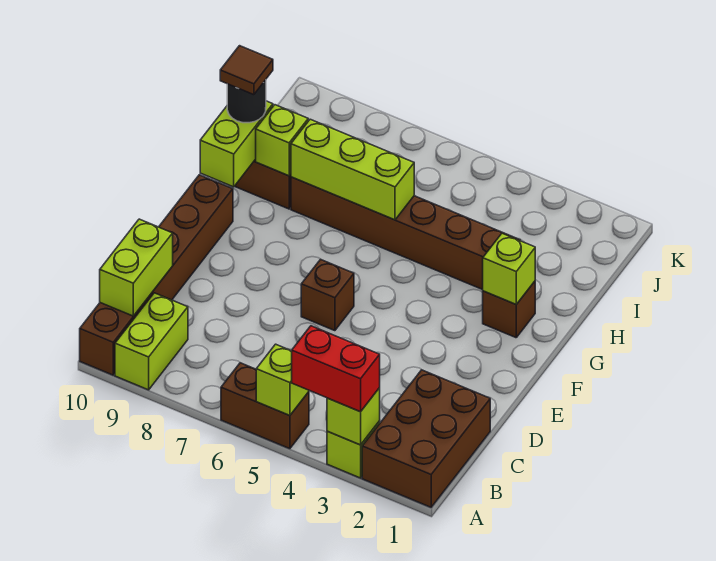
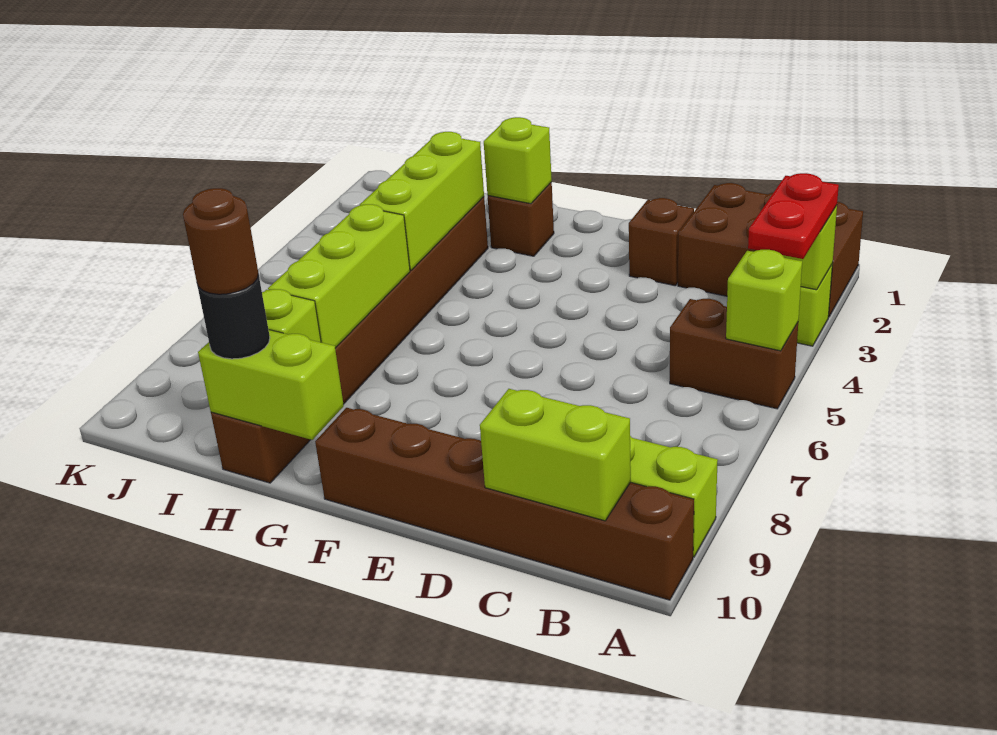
red 1x2 brick [292,326,380,412] -> red 1x2 plate [748,173,839,259]
brown 1x2 brick [221,363,309,449] -> brown 1x2 brick turned to [670,299,798,409]
brown 1x1 brick [301,259,354,331] -> brown 1x1 brick moved to [629,198,694,286]
none -> lime 1x3 brick [360,132,484,270]
brown 1x1 tile [220,46,273,95] -> brown 1x1 round brick [183,188,258,294]

